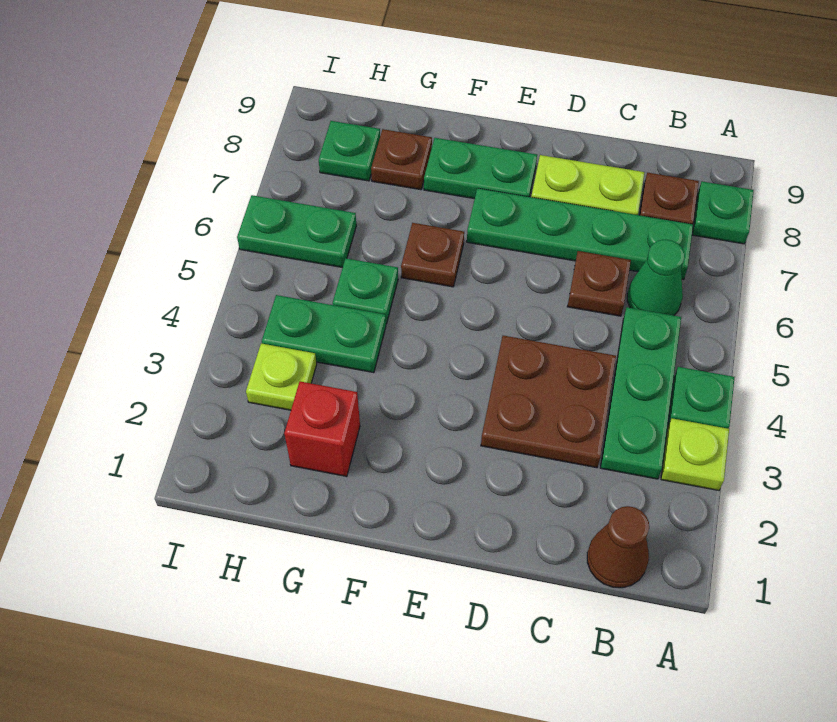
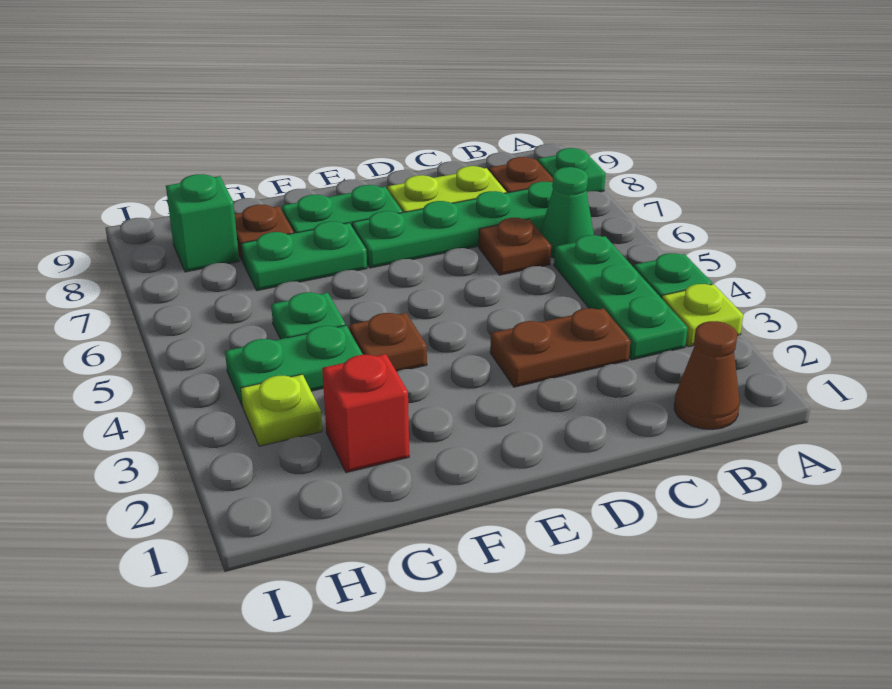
brown 2x2 plate [481,336,616,468] -> brown 1x2 plate [490,308,630,387]
brown 1x1 plate [401,223,464,287] -> brown 1x1 plate moved to [349,313,427,372]
green 1x2 plate [237,195,356,268] -> green 1x2 plate moved to [241,221,367,290]
green 1x1 plate [319,121,380,181] -> green 1x1 brick [166,174,239,272]

